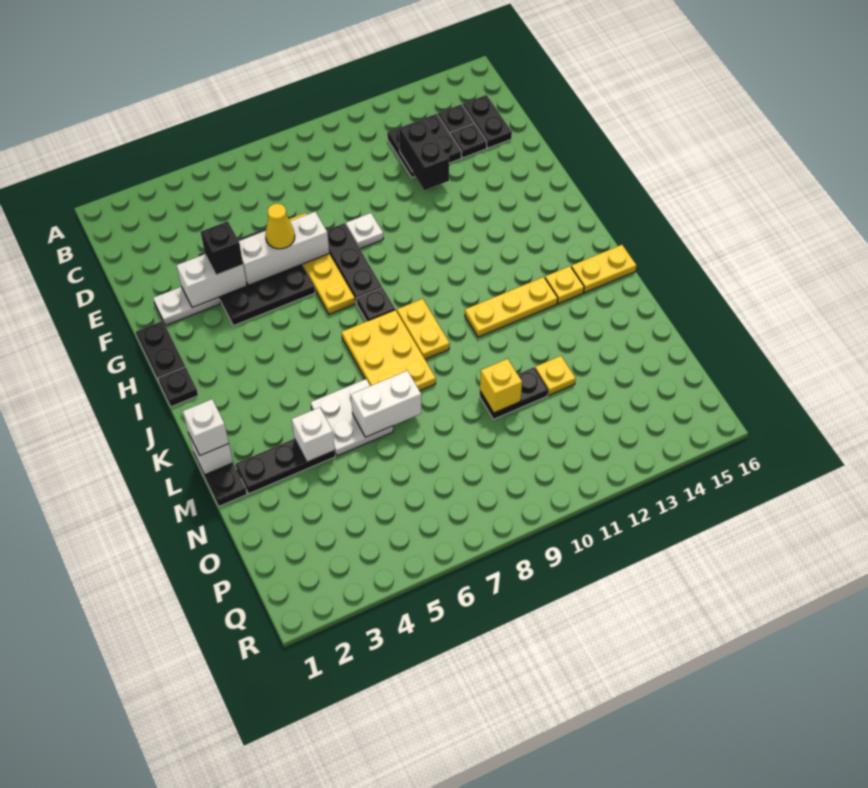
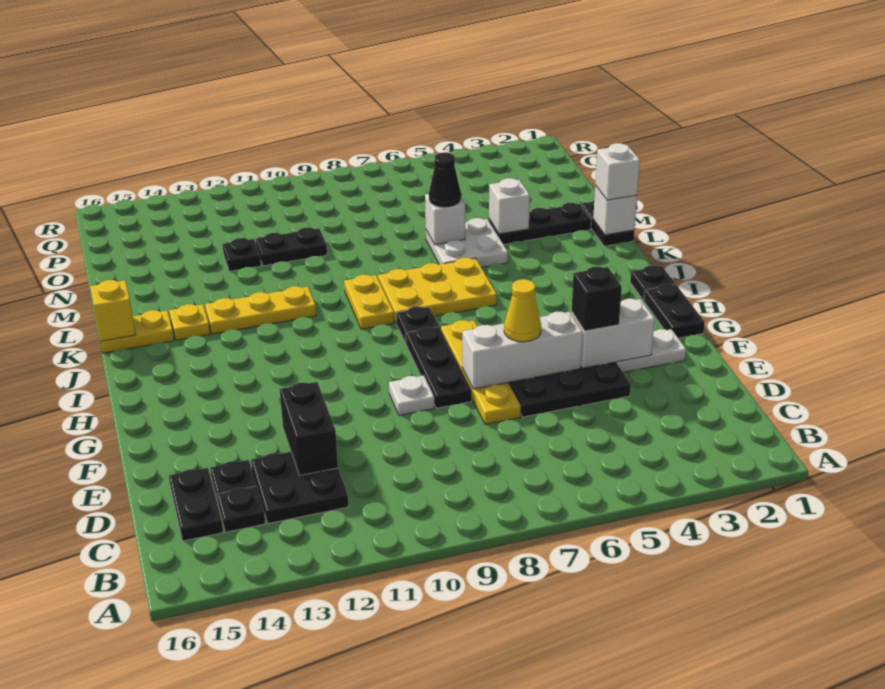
yellow 2x3 plate [342,310,436,391] -> yellow 2x3 plate turned to [378,258,497,322]
white 1x2 brick [351,371,421,437] -> white 1x1 brick [425,194,465,245]
none -> black 1x1 cone [429,152,461,208]
yellow 1x1 brick [480,359,522,413] -> yellow 1x1 brick moved to [90,280,136,341]
yellow 1x1 plate [535,356,576,395] -> black 1x1 plate [223,238,261,271]

